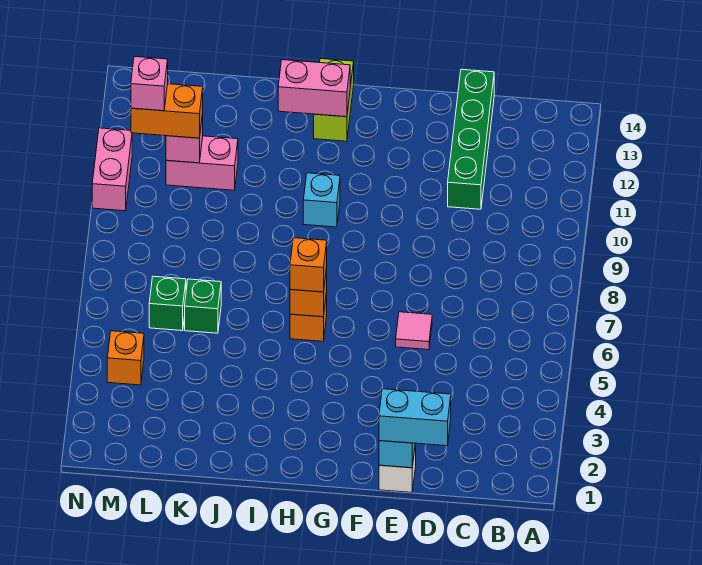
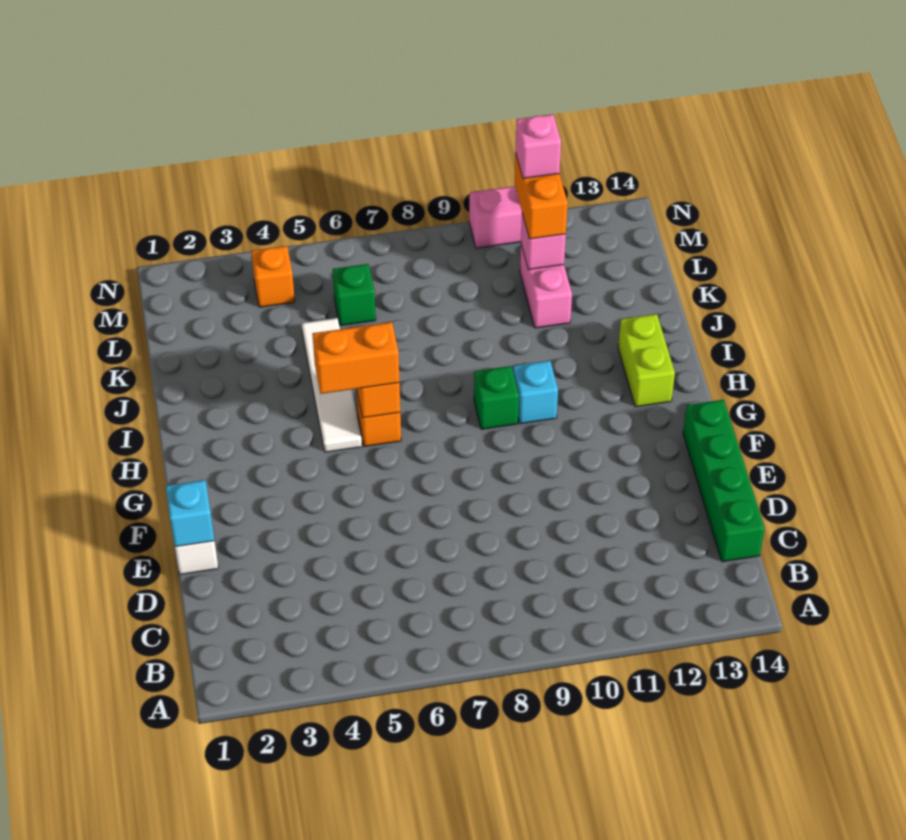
cyan 1x2 brick [379,389,451,446] -> none
green 1x4 brick [448,69,494,209] -> green 1x4 brick turned to [683,400,765,562]
pink 1x1 tile [396,312,432,350] -> none
none -> white 1x4 tile [302,318,362,452]
orange 1x1 brick [290,238,327,292] -> orange 1x2 brick [312,322,399,394]
lime 1x2 brick [314,59,354,141] -> lime 1x2 brick turned to [618,314,675,407]
pink 1x2 brick [278,60,350,117] -> none
green 1x1 brick [185,279,221,333] -> green 1x1 brick moved to [474,366,519,429]

